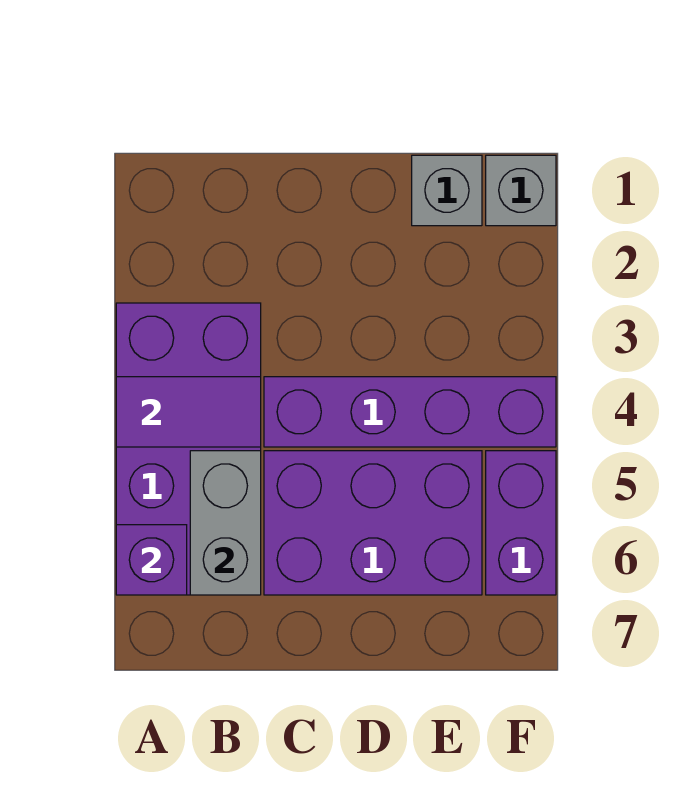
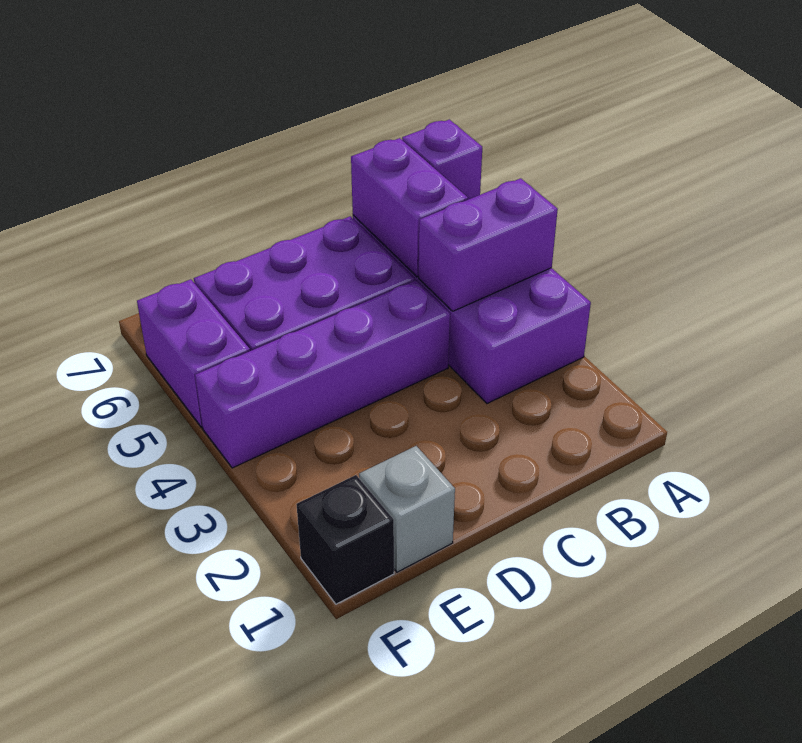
purple 1x2 tile [116,377,261,447] -> purple 1x2 brick [419,178,558,311]
grey 1x2 brick [190,451,261,595] -> purple 1x2 brick [351,138,468,277]
grey 1x1 brick [486,155,556,226] -> black 1x1 brick [296,475,394,604]

